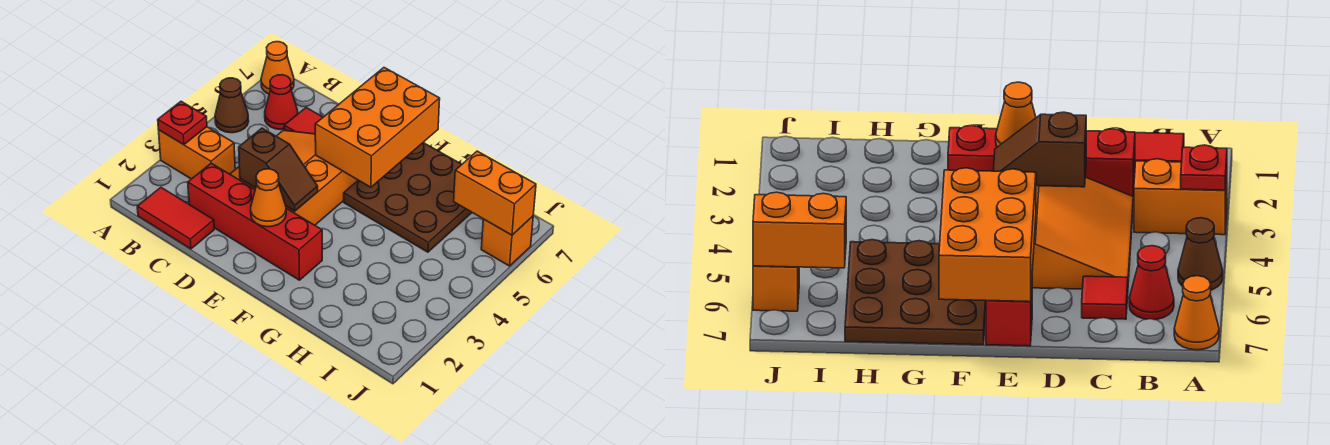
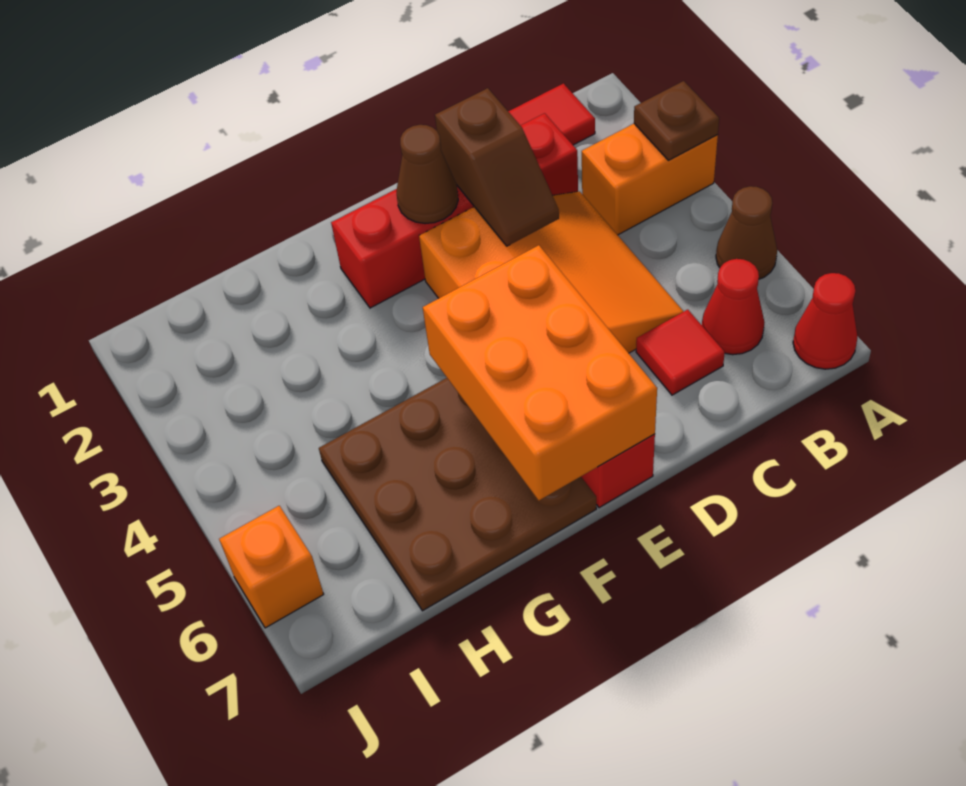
red 1x1 plate [158,101,207,145] -> brown 1x1 plate [634,81,719,160]
orange 1x1 cone [261,42,294,94] -> red 1x1 cone [793,273,857,369]
brown 1x2 slope [239,128,318,211] -> brown 1x2 slope turned to [435,88,559,246]
orange 1x1 cone [251,169,286,227] -> brown 1x1 cone [397,125,458,224]
orange 1x2 brick [454,151,536,235] -> none

